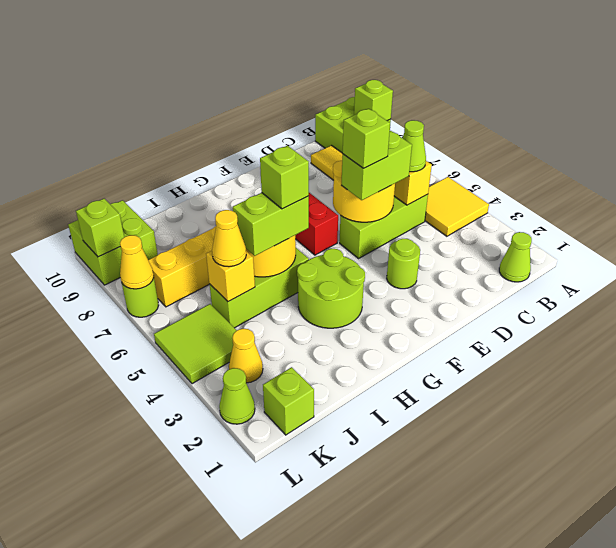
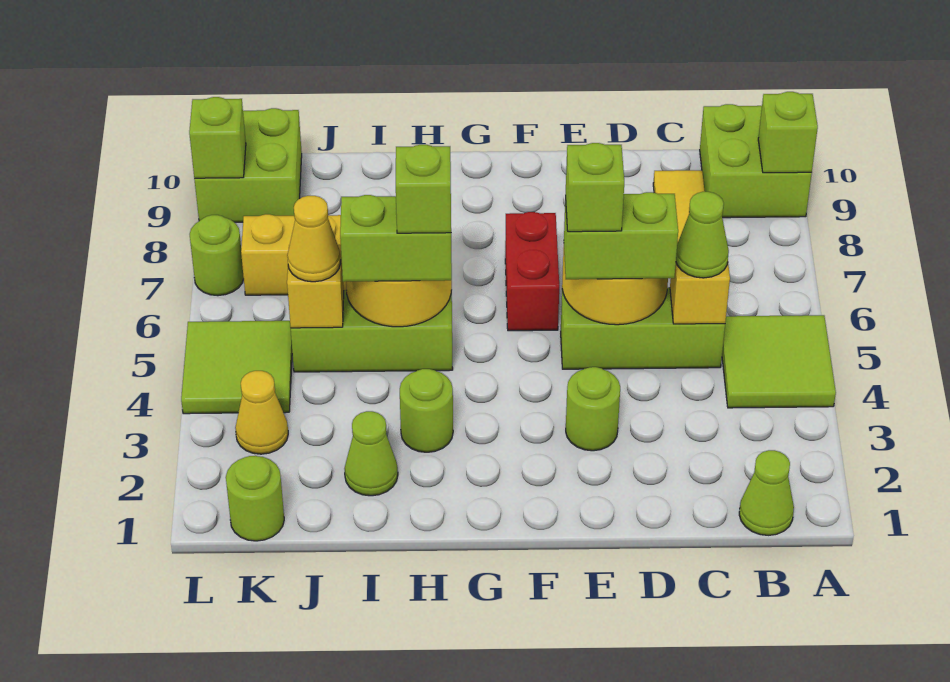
yellow 2x2 tile [425,177,489,236] -> lime 2x2 tile [722,315,836,408]
lime 2x2 round brick [297,249,365,328] -> lime 1x1 round brick [400,369,453,452]
lime 1x1 brick [263,367,314,435] -> lime 1x1 round brick [226,456,284,541]
lime 1x1 cone [219,368,255,424] -> lime 1x1 cone moved to [344,411,398,496]
yellow 1x1 cone [120,235,154,289] -> none

